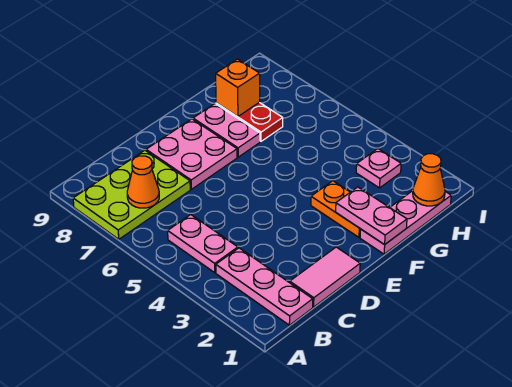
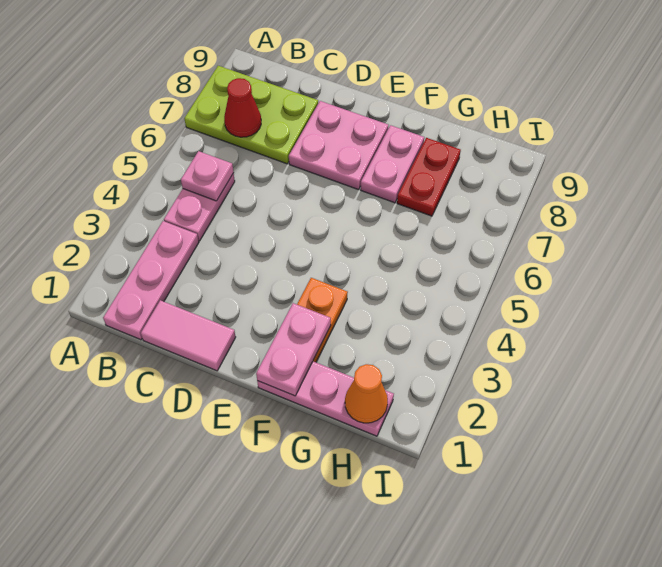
orange 1x1 cone [127,156,159,208] -> red 1x1 cone [224,78,261,137]
orange 1x1 brick [216,59,260,117] -> none
pink 1x1 plate [356,149,401,188] -> pink 1x1 plate moved to [181,151,234,201]

